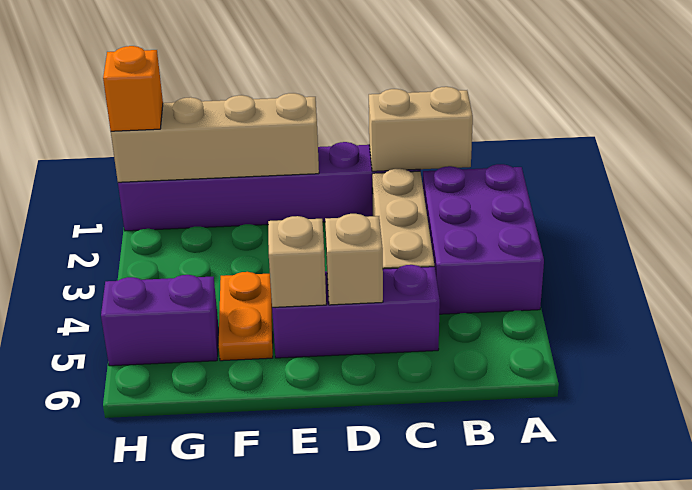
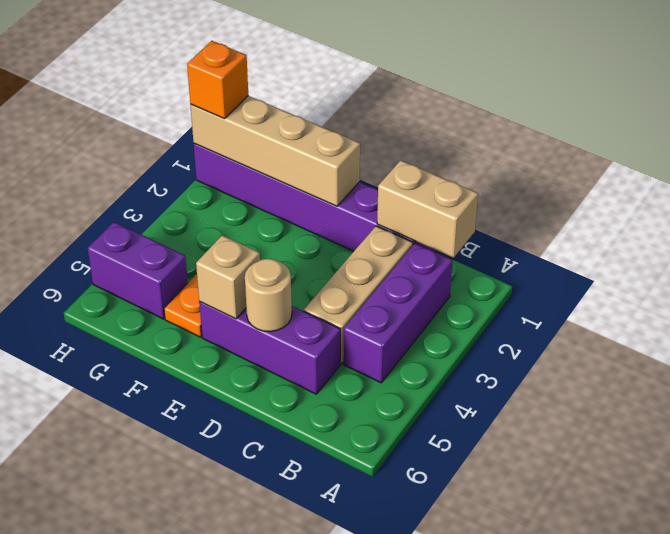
purple 2x3 brick [423,164,544,314] -> purple 1x3 brick [343,243,453,383]
tan 1x1 brick [325,214,383,305] -> tan 1x1 round brick [245,259,292,332]

